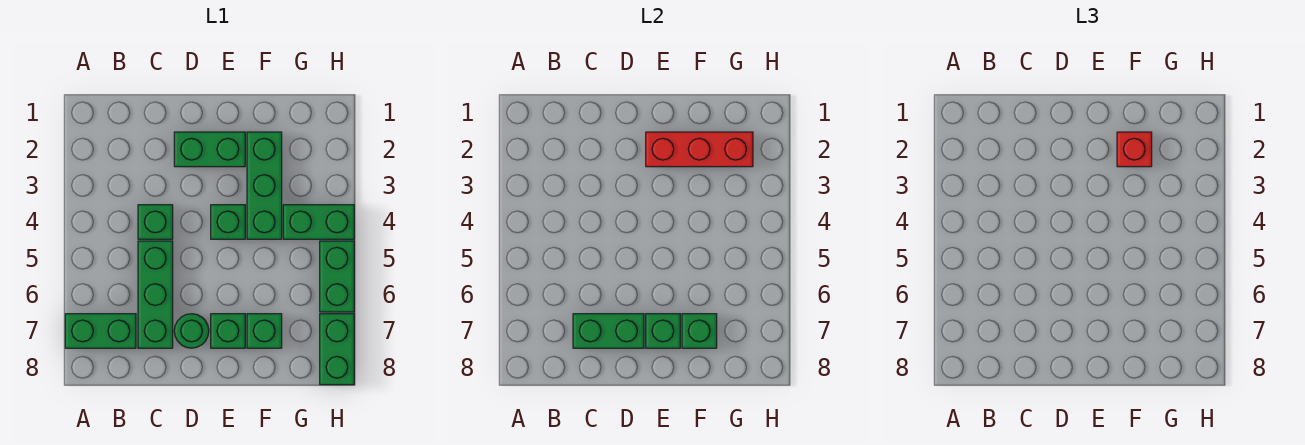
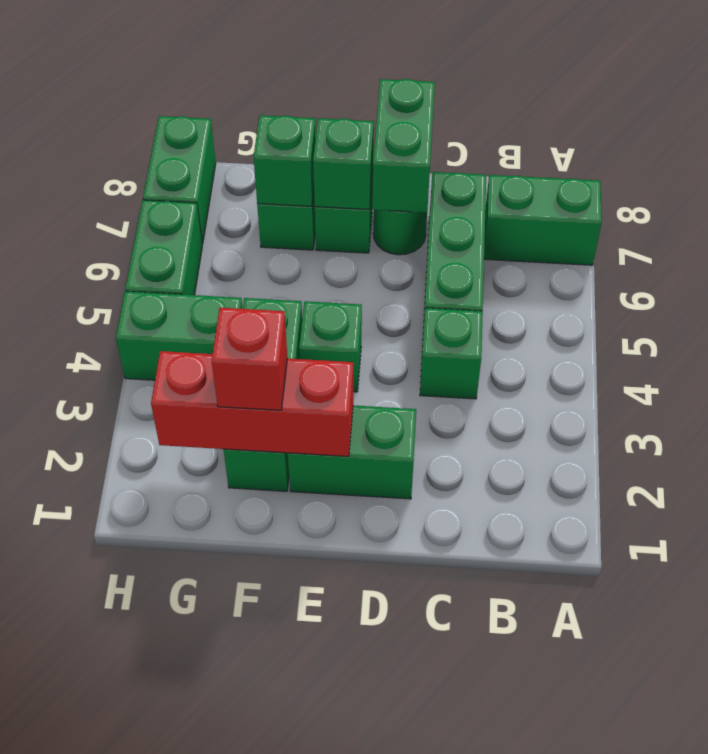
green 1x2 brick [573,314,644,348] -> green 1x2 brick turned to [372,79,435,213]

